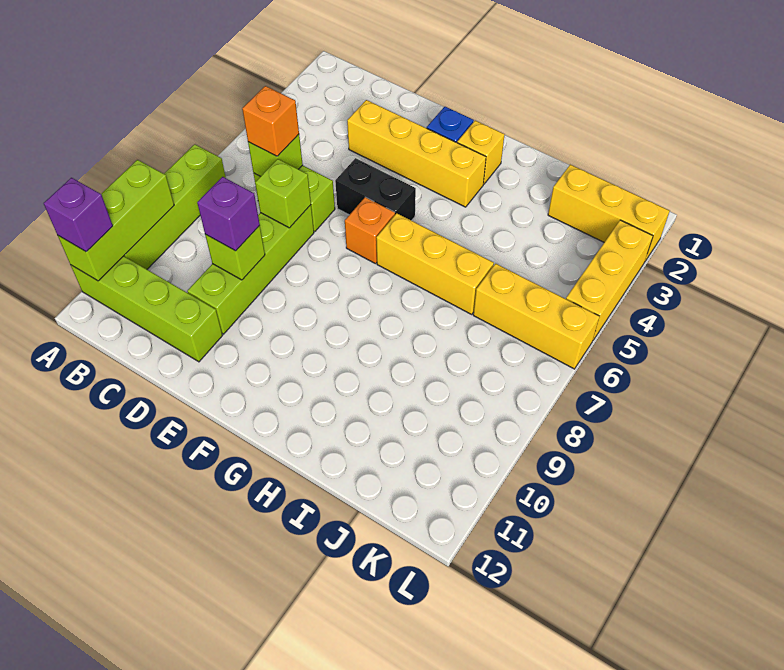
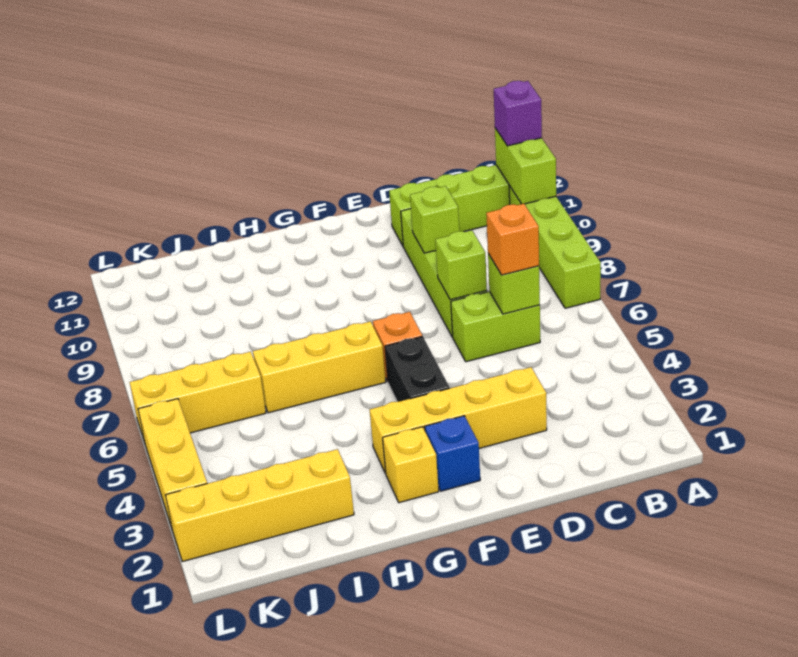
lime 1x3 brick [58,160,174,281] -> lime 1x2 brick [495,128,556,204]
purple 1x1 brick [197,177,260,251] -> none
black 1x2 brick [335,158,416,221] -> black 1x2 brick turned to [385,336,450,402]
yellow 1x3 brick [548,165,670,261] -> yellow 1x4 brick [166,449,354,562]

